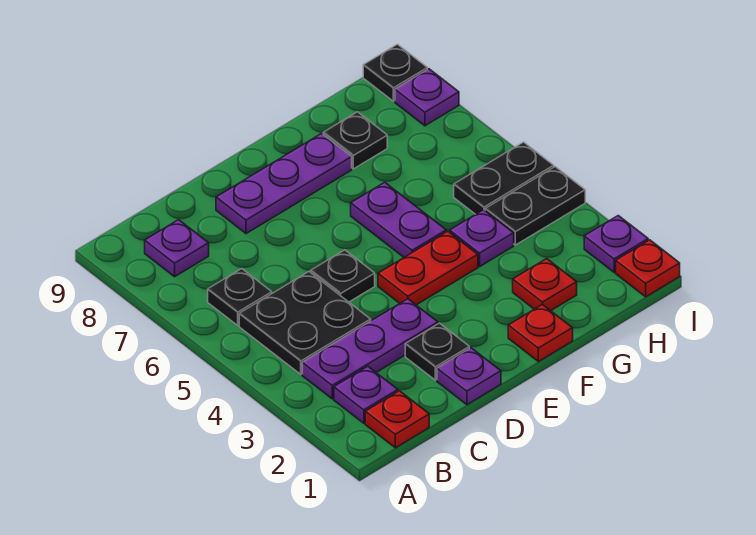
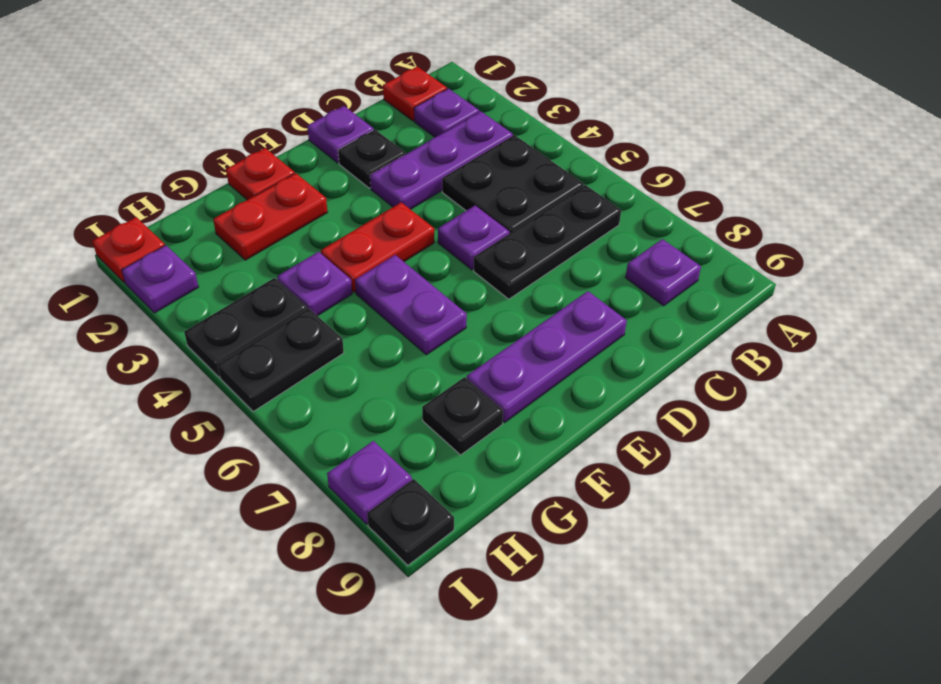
black 1x1 plate [208,269,272,325] -> black 1x3 plate [474,185,621,299]
black 1x1 plate [311,250,375,302] -> purple 1x1 plate [438,206,509,270]
red 1x1 plate [513,259,577,311] -> red 1x2 plate [213,173,328,260]

